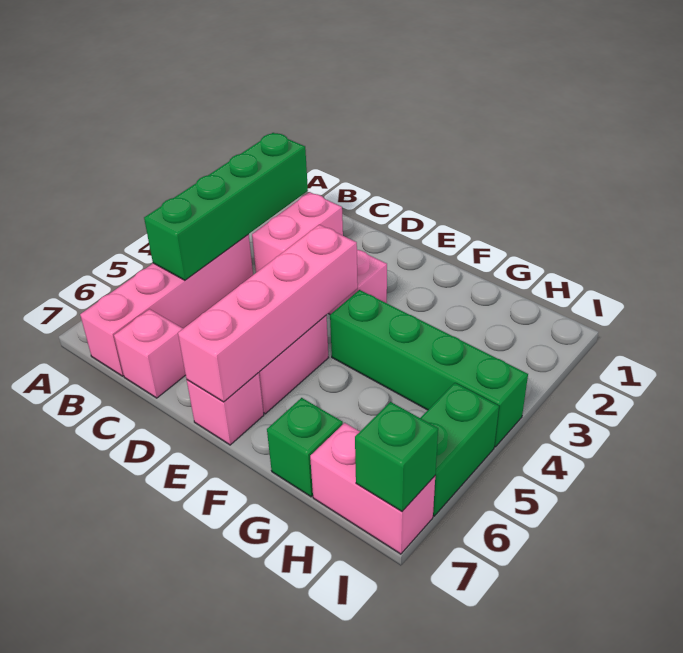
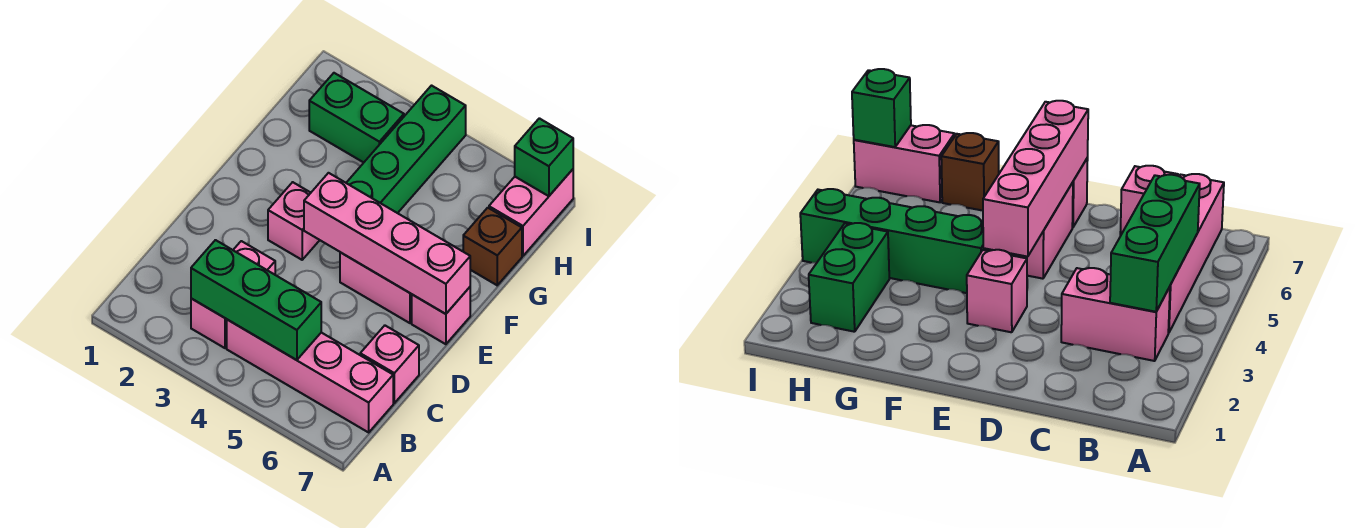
green 1x4 brick [144,133,308,280] -> green 1x3 brick [191,240,321,360]
pink 1x2 brick [252,192,343,273] -> pink 1x2 brick turned to [191,241,275,348]
green 1x1 brick [267,398,343,497] -> brown 1x1 brick [463,208,522,285]
green 1x2 brick [421,383,499,516] -> green 1x2 brick moved to [309,73,404,163]

